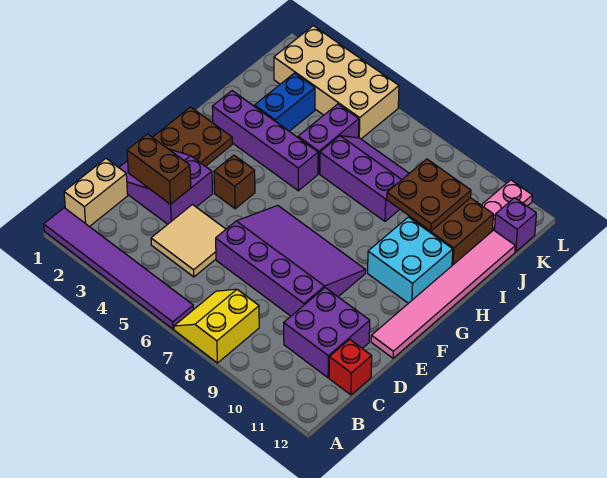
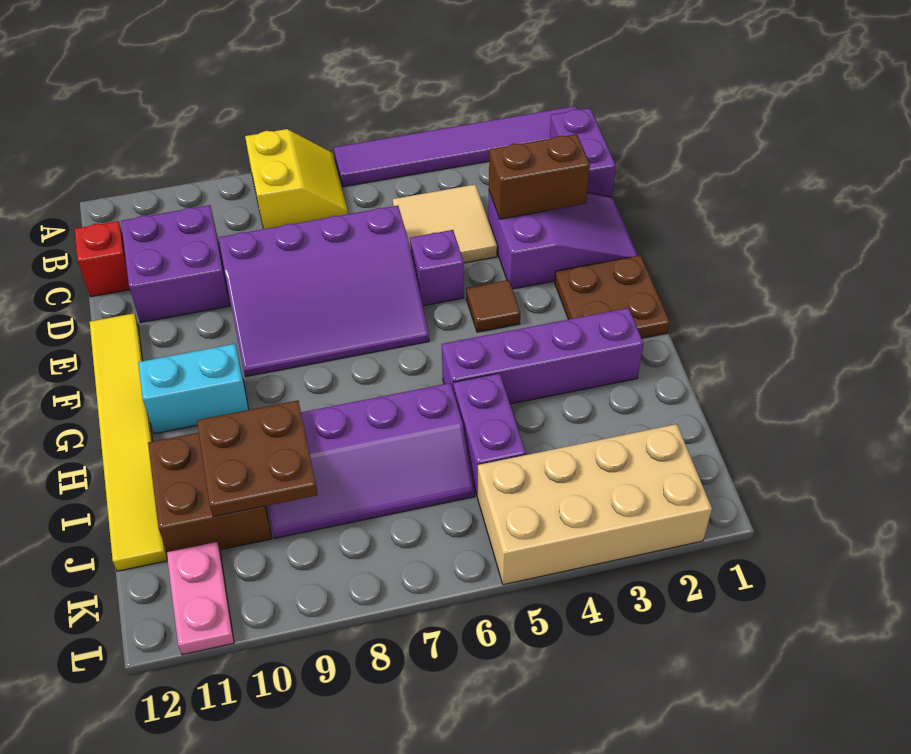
tan 1x2 brick [64,159,128,227] -> purple 1x2 brick [550,108,616,197]
pink 1x6 tile [371,230,515,358] -> yellow 1x6 tile [90,313,167,571]
brown 1x1 brick [214,155,255,209] -> brown 1x1 tile [466,280,520,332]
cyan 2x2 brick [368,217,453,303] -> cyan 1x2 brick [138,344,249,434]
blue 1x2 brick [255,73,315,131] -> none
purple 2x3 slope [320,136,409,221] -> purple 2x4 slope [268,383,475,538]
purple 1x1 brick [494,198,536,252] -> purple 1x1 brick moved to [410,230,464,306]

